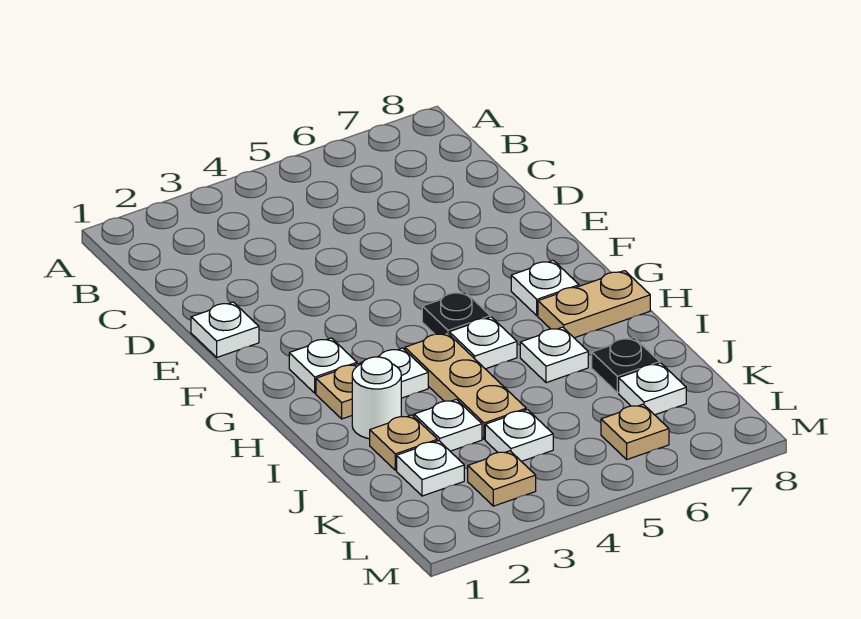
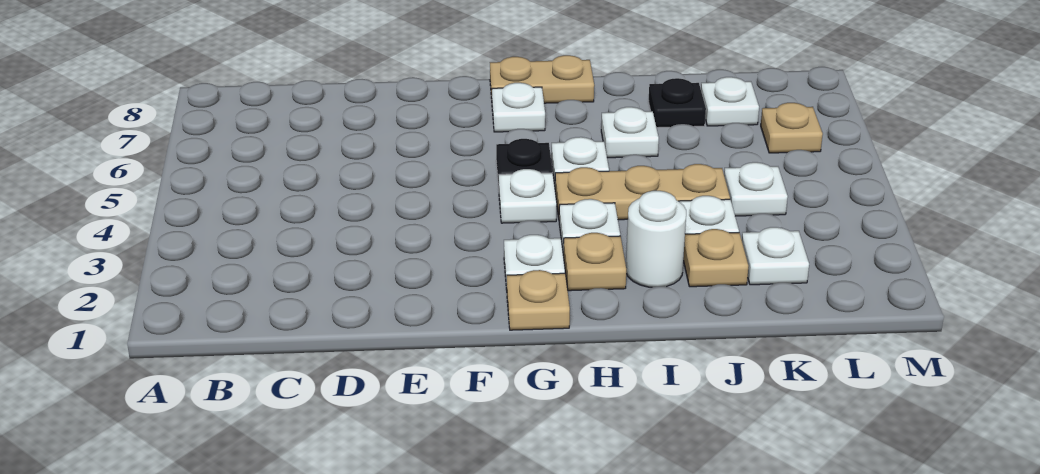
white 1x1 plate [191,302,259,357] -> white 1x1 plate moved to [499,169,557,223]
tan 1x2 plate [538,271,650,338] -> tan 1x2 plate turned to [490,55,594,103]
tan 1x1 plate [468,451,536,506] -> tan 1x1 plate moved to [507,270,570,330]

